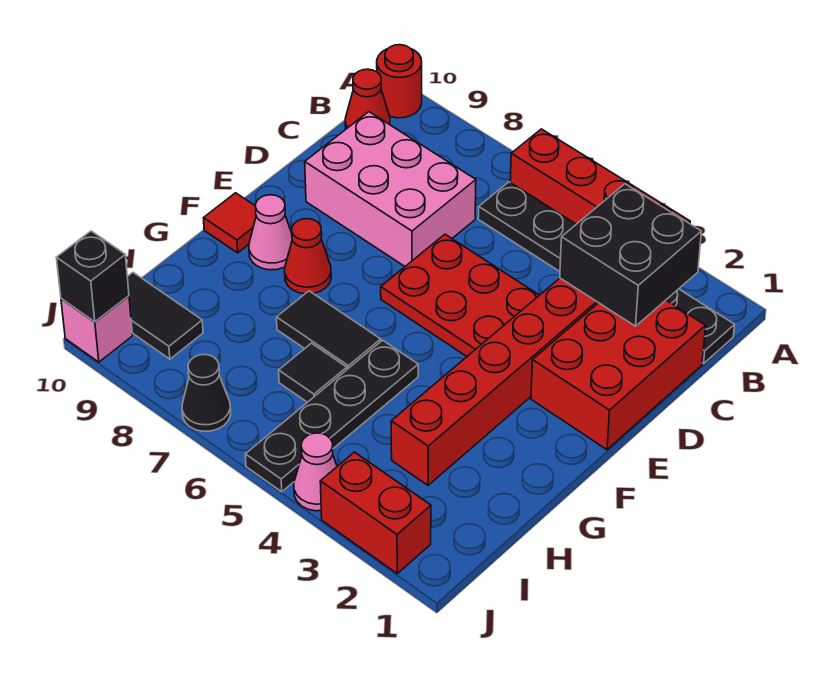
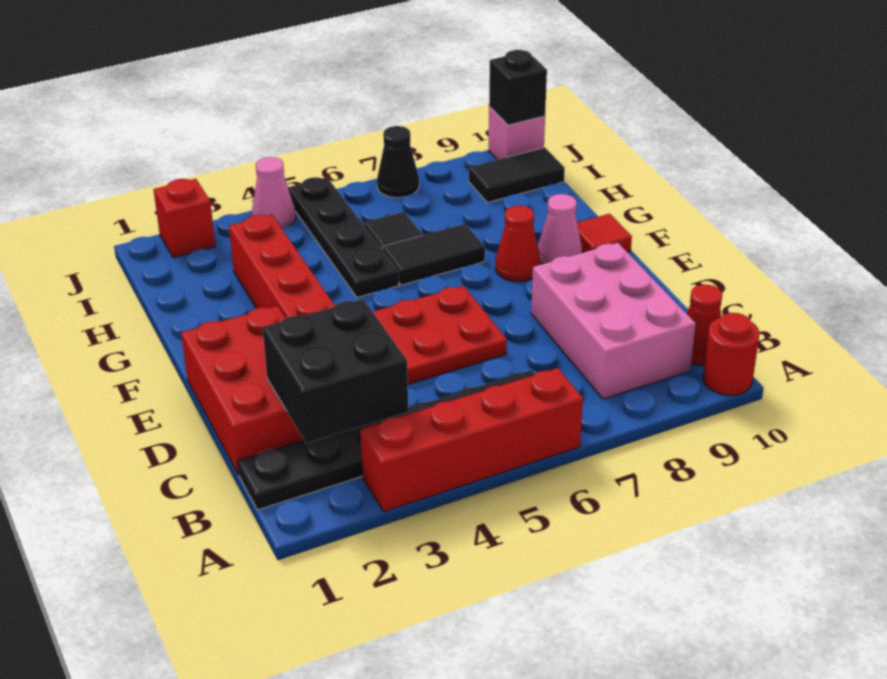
pink 2x3 brick [305,112,476,266] -> pink 2x3 brick turned to [531,243,696,399]
red 1x2 brick [320,452,431,573] -> red 1x1 brick [154,179,215,258]

